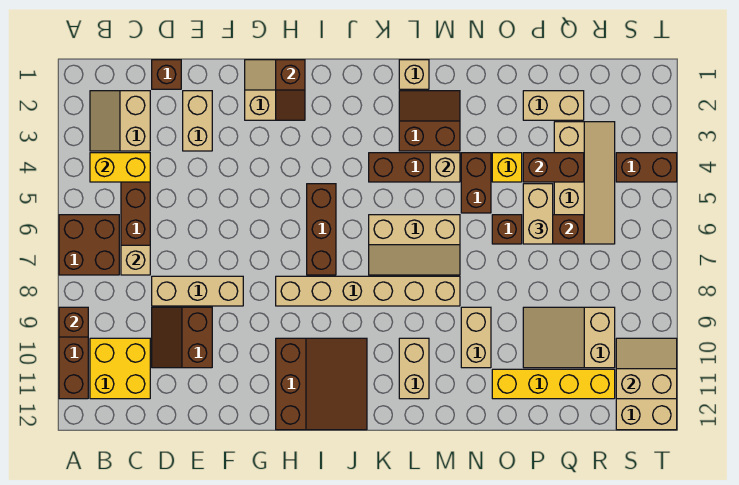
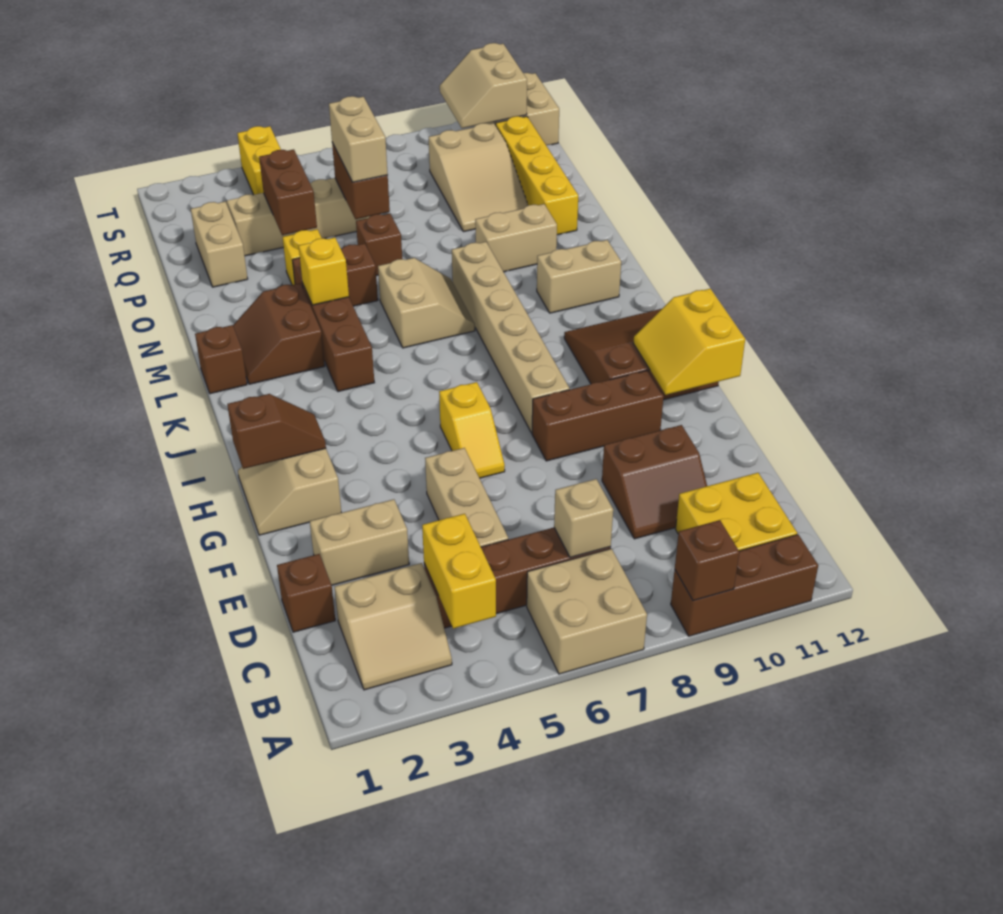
brown 2x2 brick [59,215,119,275] -> tan 2x2 brick [527,549,647,674]
tan 1x3 brick [152,276,243,306] -> tan 1x3 brick moved to [425,448,508,547]
none -> yellow 1x2 slope [439,382,505,478]
none -> yellow 2x2 slope [633,289,745,395]
brown 1x3 brick [307,184,336,275] -> brown 1x3 brick moved to [532,370,664,461]
tan 2x3 slope [369,215,460,275] -> tan 2x2 slope [378,258,475,348]
tan 1x1 brick [399,60,429,89] -> brown 1x1 brick [195,325,247,394]
tan 1x1 brick [430,153,460,182] -> yellow 1x1 brick [299,238,349,305]
tan 1x2 brick [523,184,553,244] -> tan 1x2 brick turned to [329,96,388,182]
brown 1x2 brick [616,153,677,182] -> yellow 1x2 brick [237,126,281,195]

